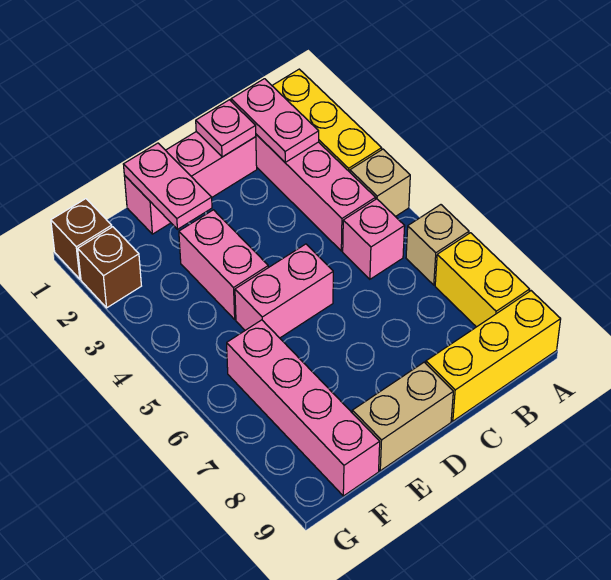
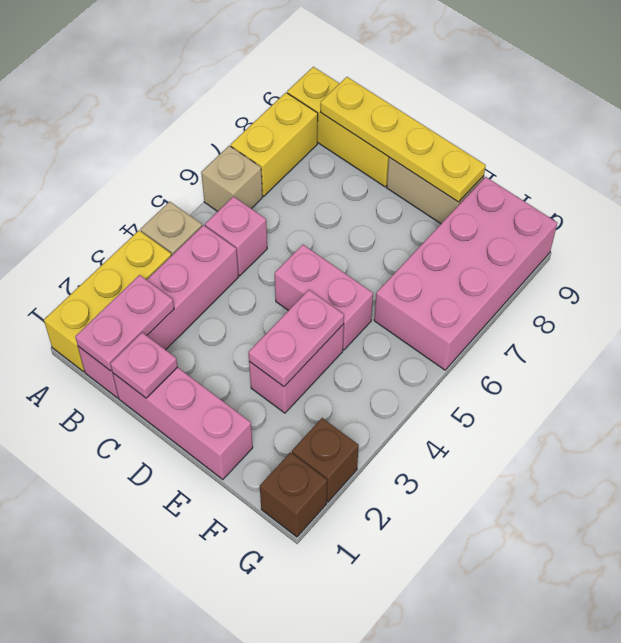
none -> yellow 1x4 plate [321,77,486,202]
pink 1x2 plate [123,143,212,229] -> pink 1x2 plate moved to [248,290,344,386]
pink 1x4 brick [227,320,380,496] -> pink 2x4 brick [374,177,557,370]

